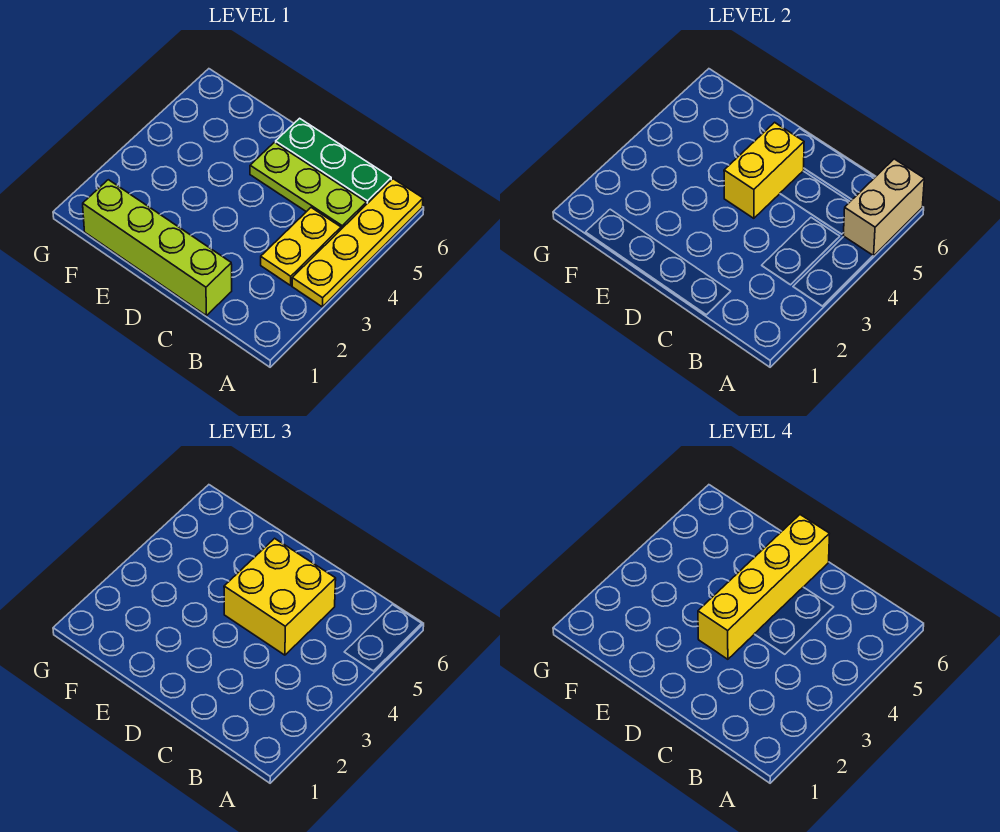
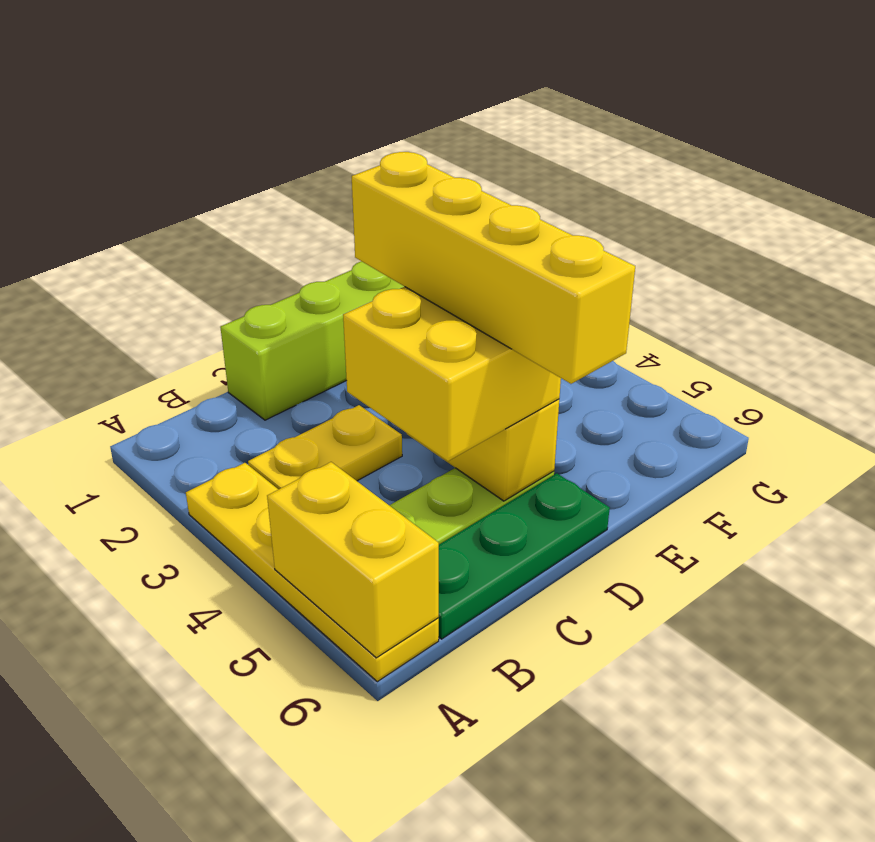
tan 1x2 brick [843,159,924,256] -> yellow 1x2 brick [267,462,439,658]
yellow 1x2 plate [261,208,341,285] -> yellow 1x2 plate turned to [248,405,402,489]

